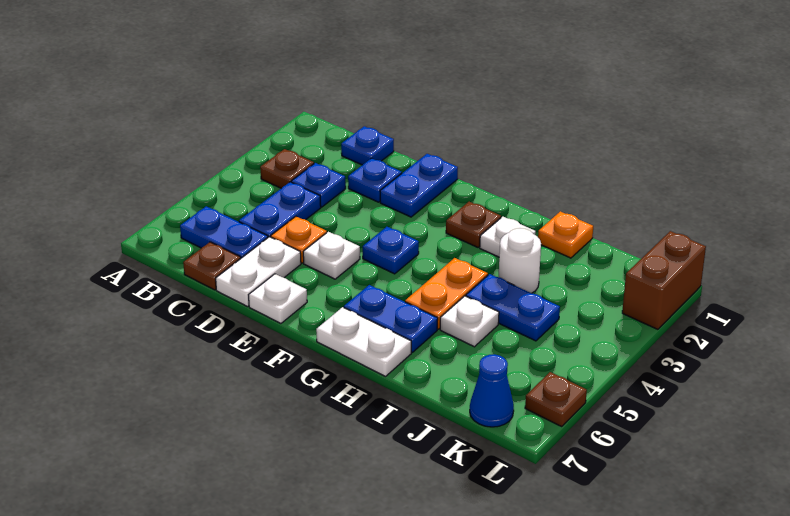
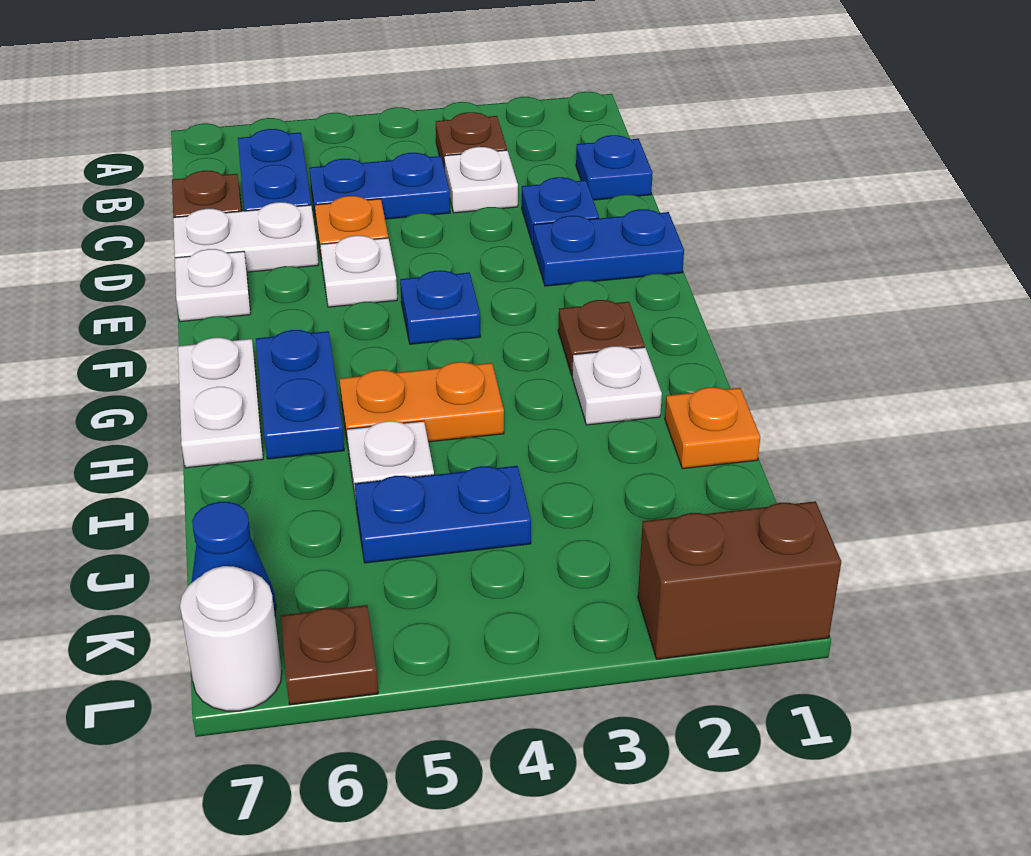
blue 1x1 plate [291,163,346,207] -> white 1x1 plate [444,147,518,213]
white 1x1 round brick [499,228,541,293] -> white 1x1 round brick moved to [180,566,282,711]
blue 1x2 plate [466,274,560,341] -> blue 1x2 plate turned to [355,466,531,563]

